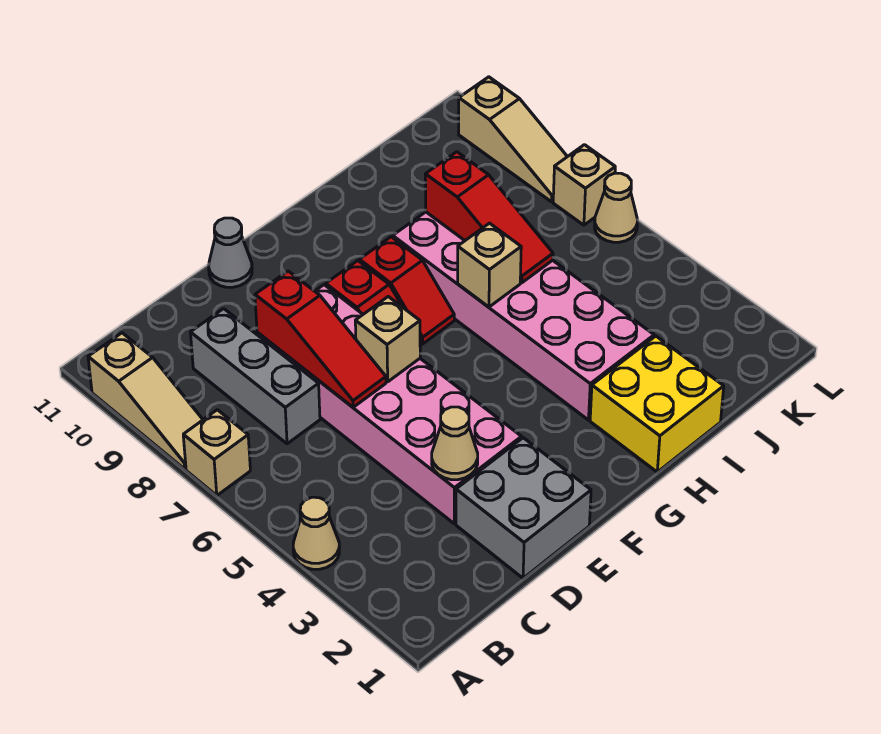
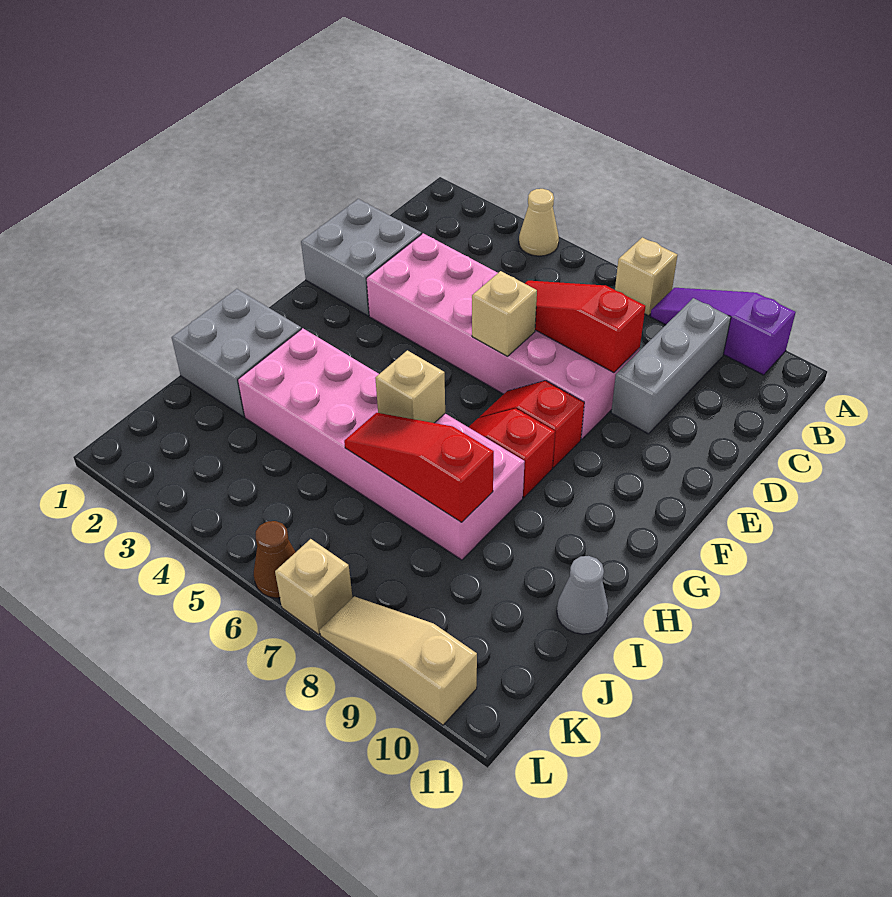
tan 1x3 slope [88,333,203,469] -> purple 1x3 slope [650,288,796,375]
grey 1x3 brick [190,309,320,444] -> grey 1x3 brick turned to [611,298,731,434]
tan 1x1 cone [432,407,478,480] -> none
grey 1x1 cone [209,218,252,287] -> grey 1x1 cone moved to [557,556,608,634]
yellow 2x2 brick [590,336,724,472] -> grey 2x2 brick [172,289,301,417]
tan 1x1 cone [595,173,637,242] -> brown 1x1 cone [254,521,296,598]

